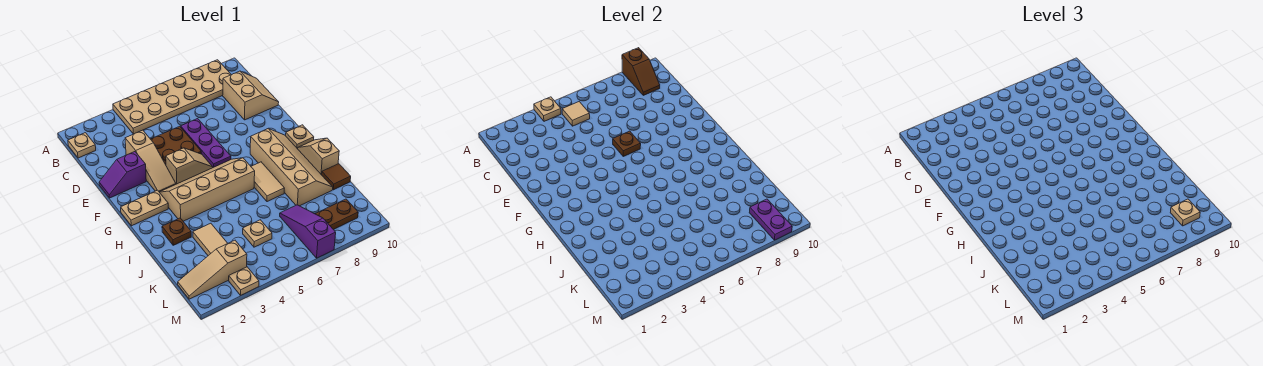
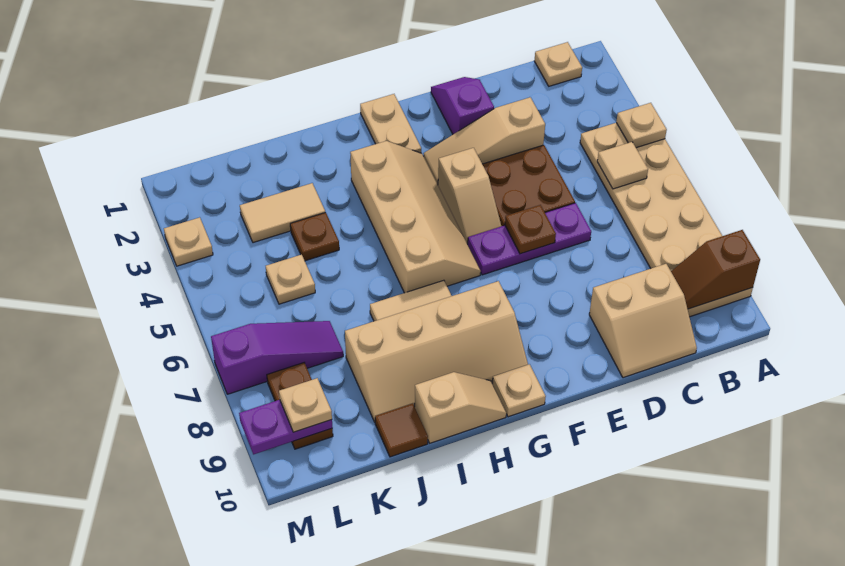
brown 1x1 plate [162,218,191,245] -> brown 1x1 plate moved to [290,212,339,261]
tan 1x3 slope [178,240,247,299] -> none

